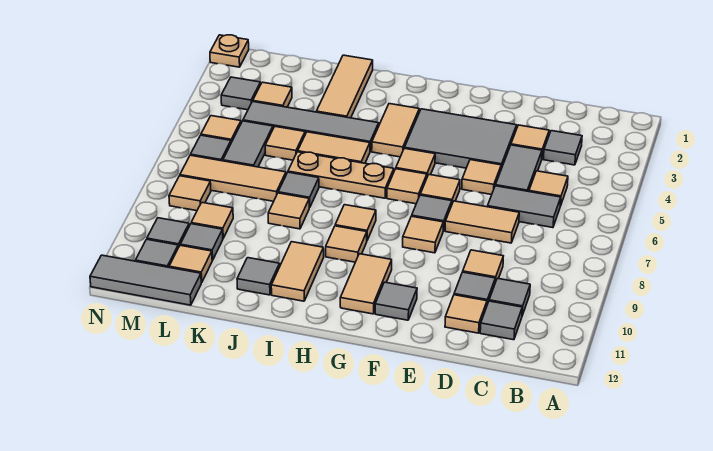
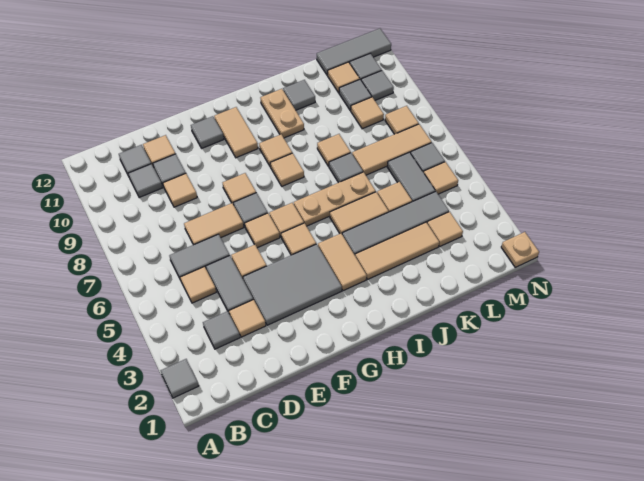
tan 1x2 tile [271,242,324,301] -> tan 1x2 plate [261,89,304,138]
tan 1x3 tile [316,55,373,118] -> tan 1x3 tile turned to [355,222,439,280]
grey 1x1 tile [221,77,261,110] -> grey 1x1 tile moved to [161,359,198,398]

